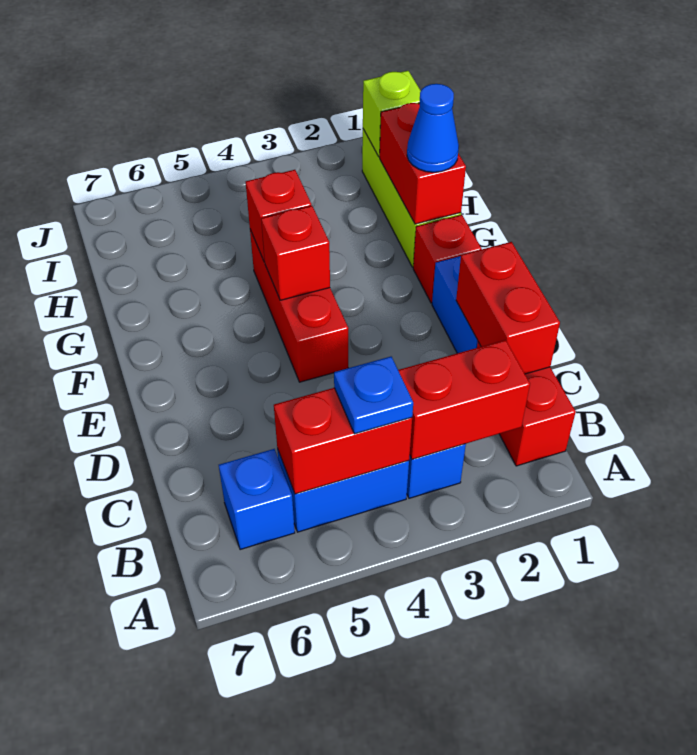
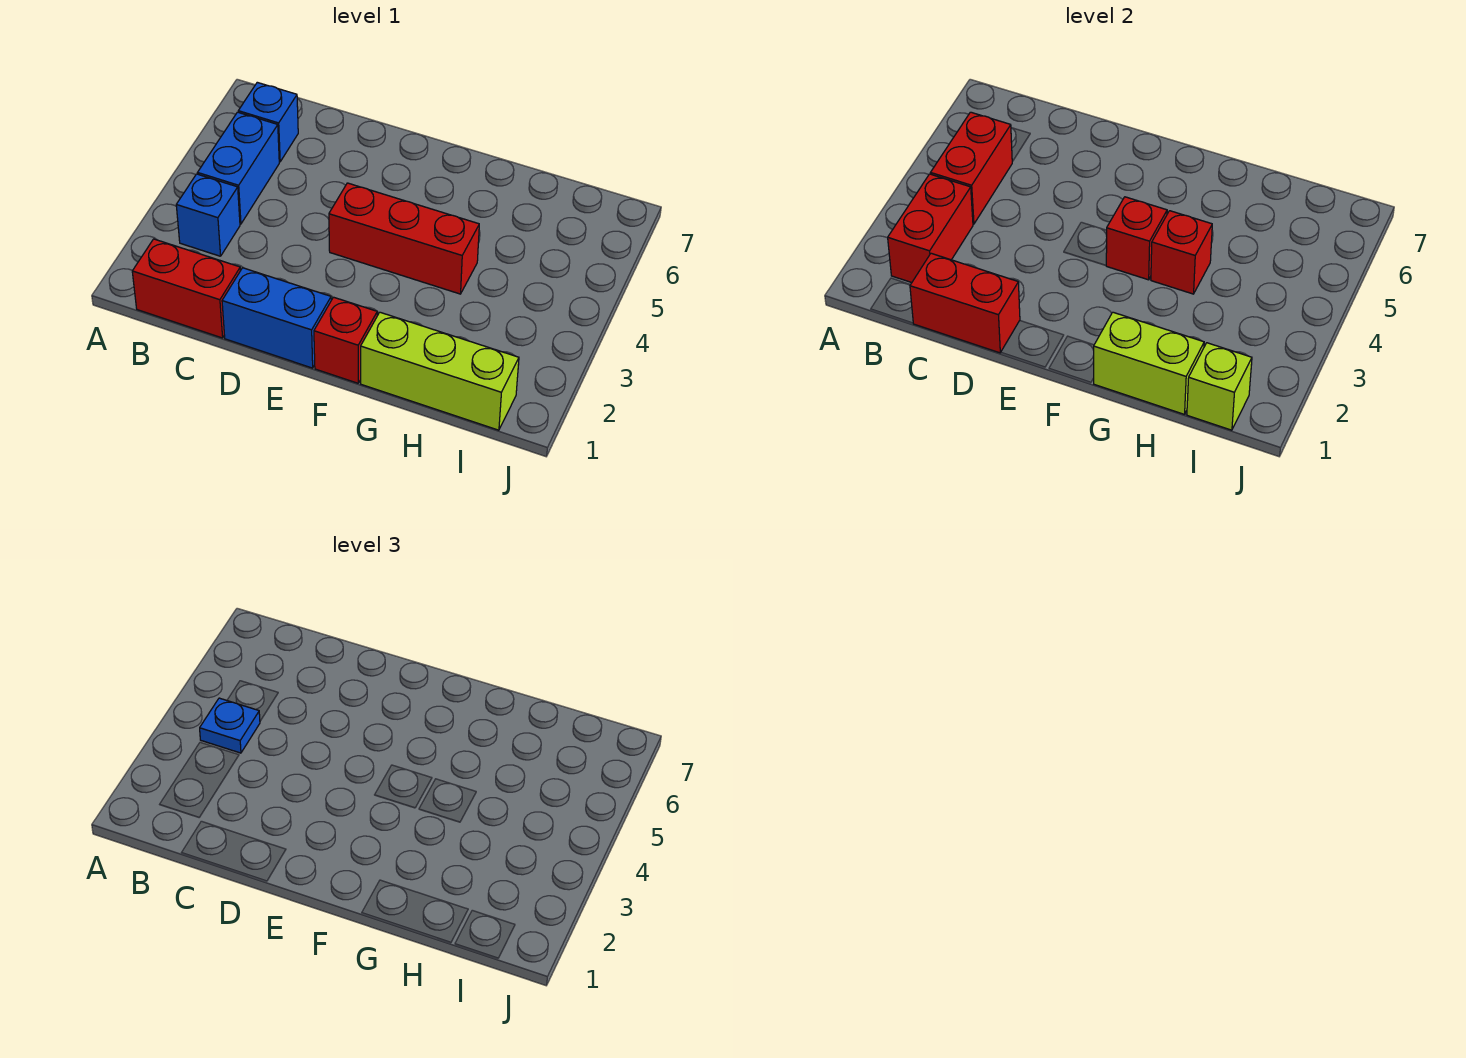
red 1x2 brick [380,103,466,224] -> lime 1x2 brick [1093,312,1204,414]
blue 1x1 cone [407,84,459,172] -> none

